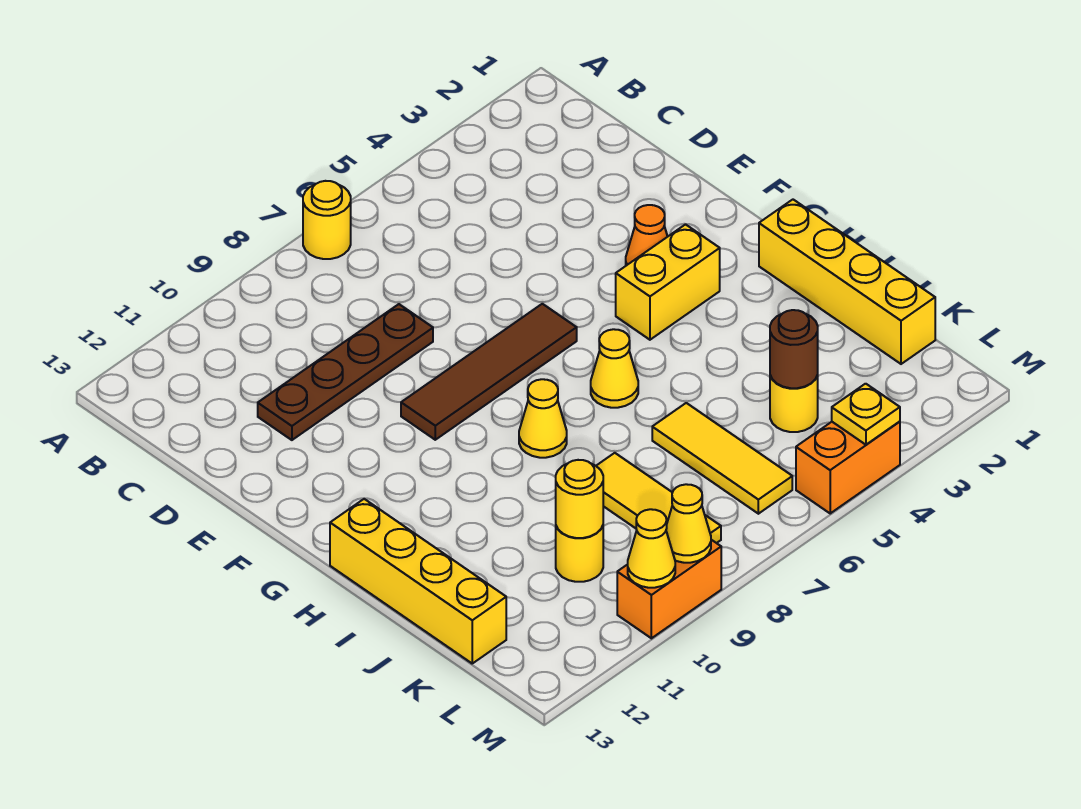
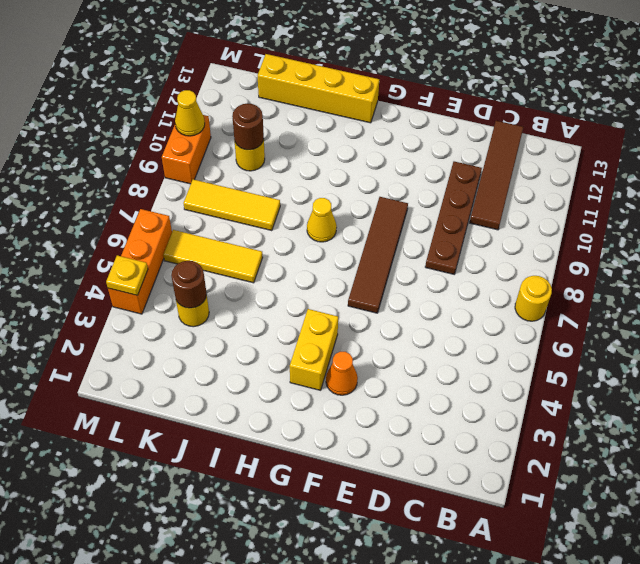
none -> brown 1x4 tile [470,121,523,230]
yellow 1x4 brick [759,200,935,364] -> none
yellow 1x1 cone [591,329,638,408] -> none
yellow 1x1 round brick [556,460,603,538] -> brown 1x1 round brick [232,103,264,150]
orange 1x2 brick [796,422,900,513] -> orange 1x3 brick [108,209,172,314]
yellow 1x1 cone [666,484,711,563] -> none

